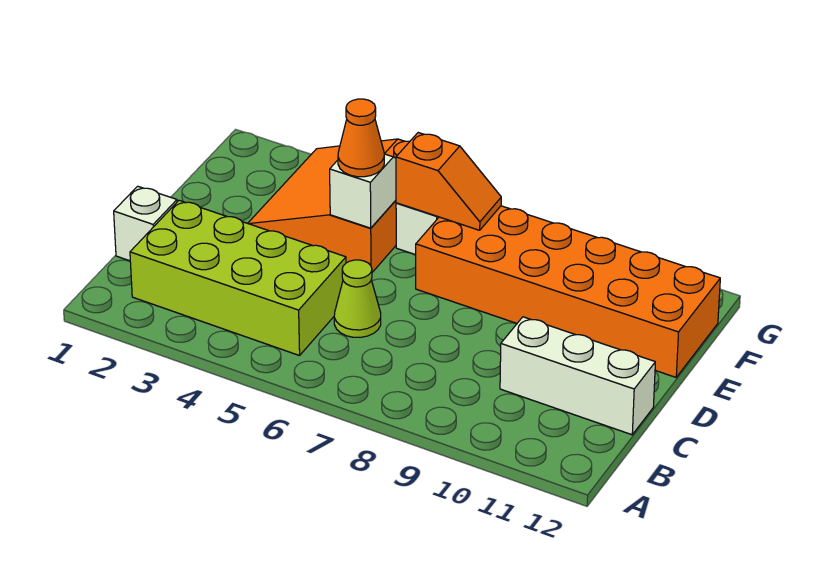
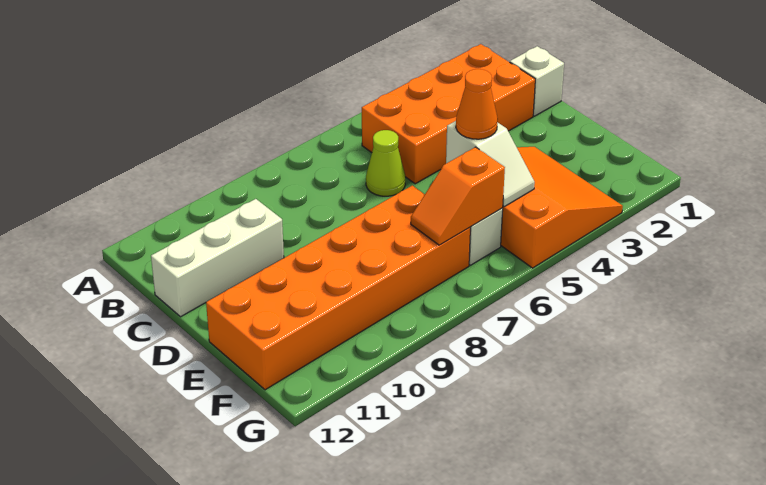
lime 2x4 brick [130,200,346,356] -> orange 2x4 brick [362,44,535,184]

